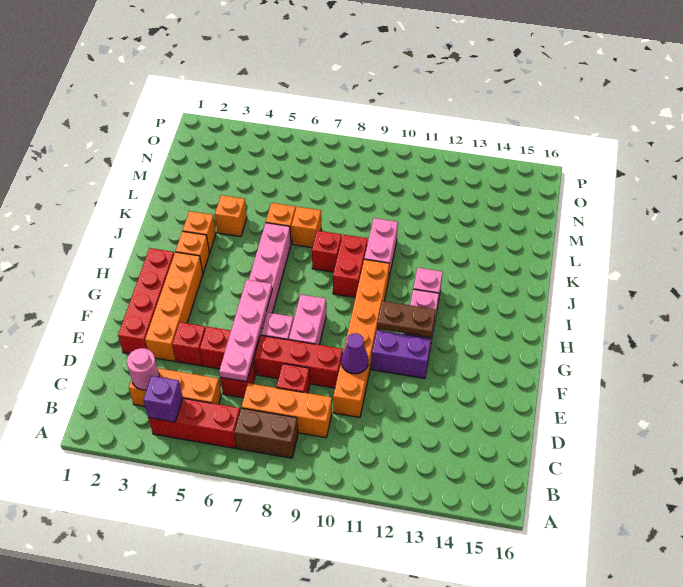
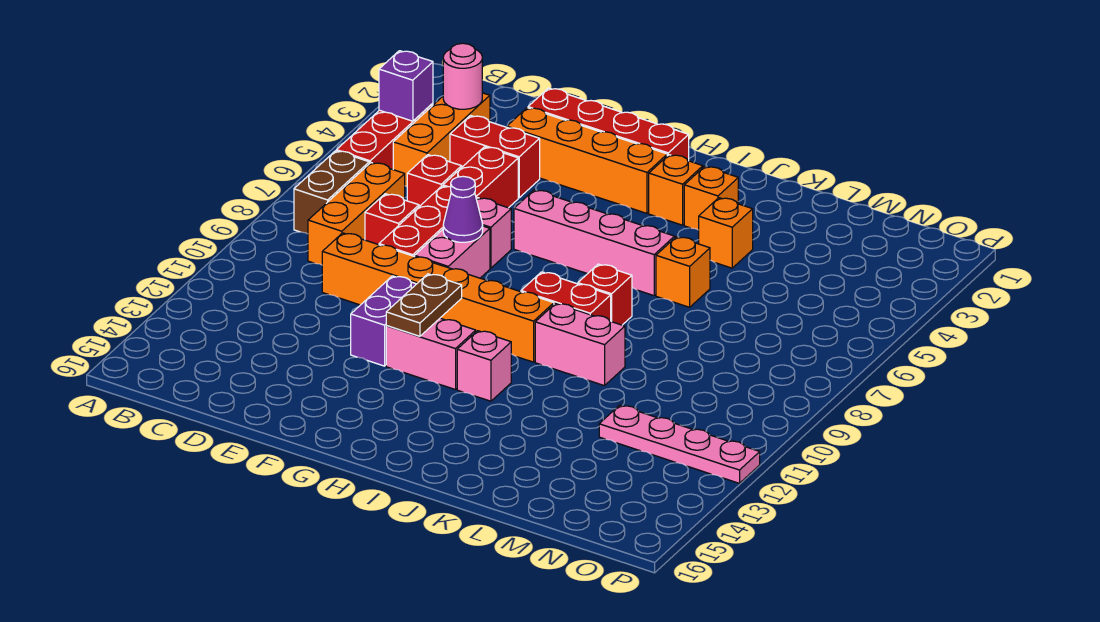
pink 1x4 plate [219,280,272,382] -> pink 1x4 plate moved to [599,405,760,483]
red 1x1 brick [172,322,206,366] -> red 1x2 brick [450,116,540,198]
purple 1x1 cone [341,333,368,374] -> purple 1x1 cone moved to [443,176,483,242]
pink 1x2 brick [289,295,326,345] -> pink 1x2 brick turned to [415,226,490,278]
orange 1x1 brick [291,207,321,247] -> none

